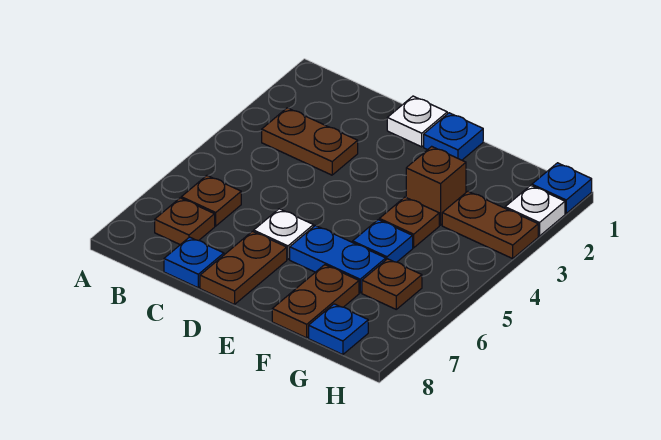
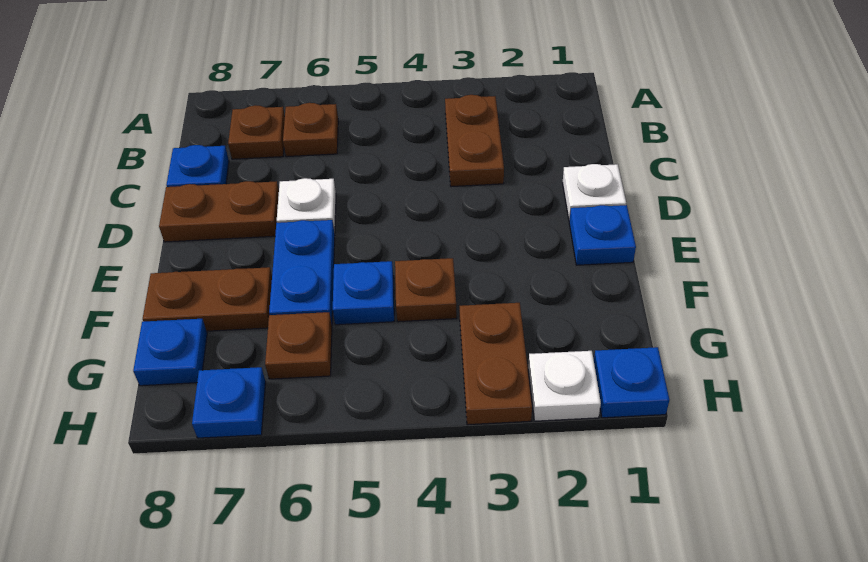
brown 1x1 brick [406,146,466,225] -> none
none -> blue 1x1 plate [192,367,266,438]

